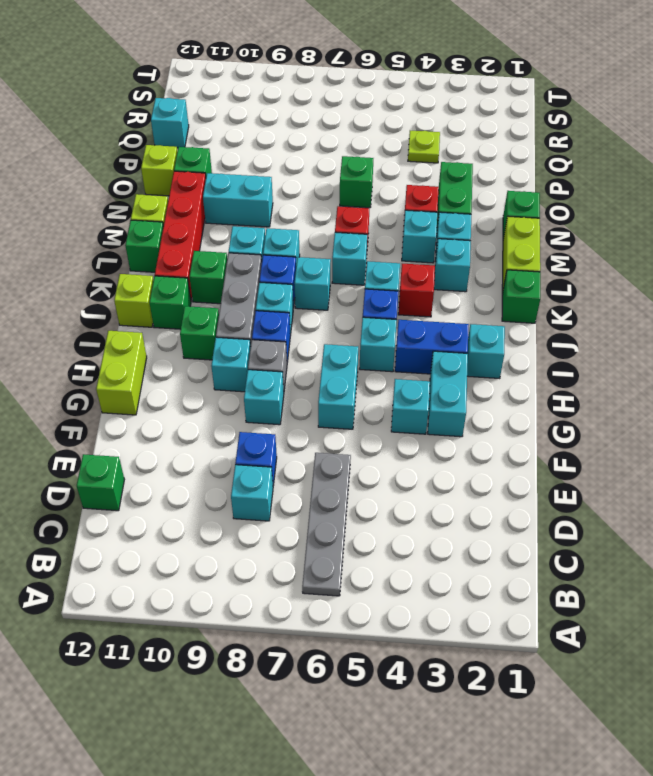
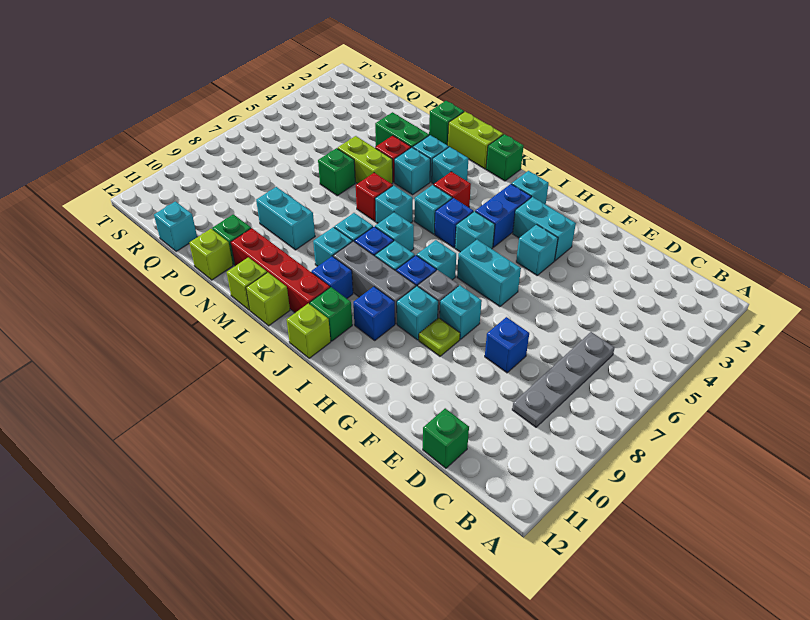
grey 1x4 plate [302,453,351,596] -> grey 1x4 plate turned to [512,332,615,427]
cyan 1x1 brick [231,465,273,521] -> cyan 1x1 brick moved to [417,240,456,280]
lime 1x2 brick [96,331,147,415] -> lime 1x2 brick moved to [338,136,393,184]
green 1x1 brick [180,306,219,360] -> blue 1x1 brick [353,287,395,340]
green 1x1 brick [190,251,227,304] -> blue 1x1 brick [311,256,353,299]
green 1x1 brick [125,220,163,272] -> lime 1x1 brick [246,272,290,326]
cyan 1x2 brick [203,173,273,227] -> cyan 1x2 brick turned to [256,187,315,250]
lime 1x1 plate [408,131,440,163] -> lime 1x1 plate moved to [419,318,460,356]

